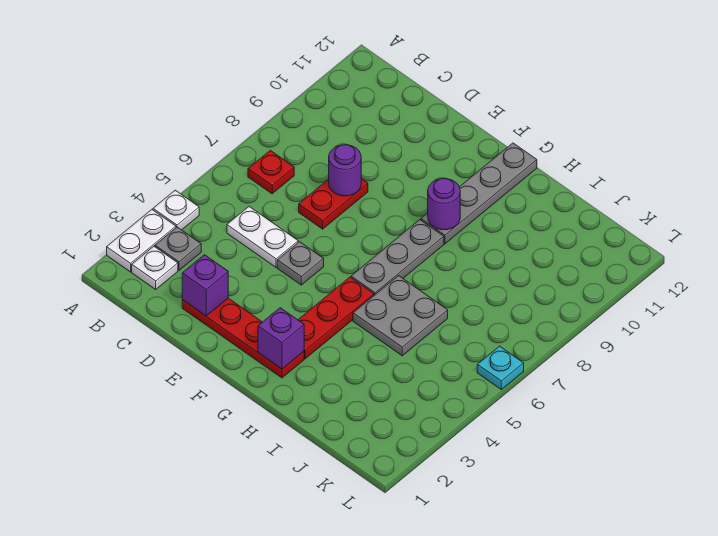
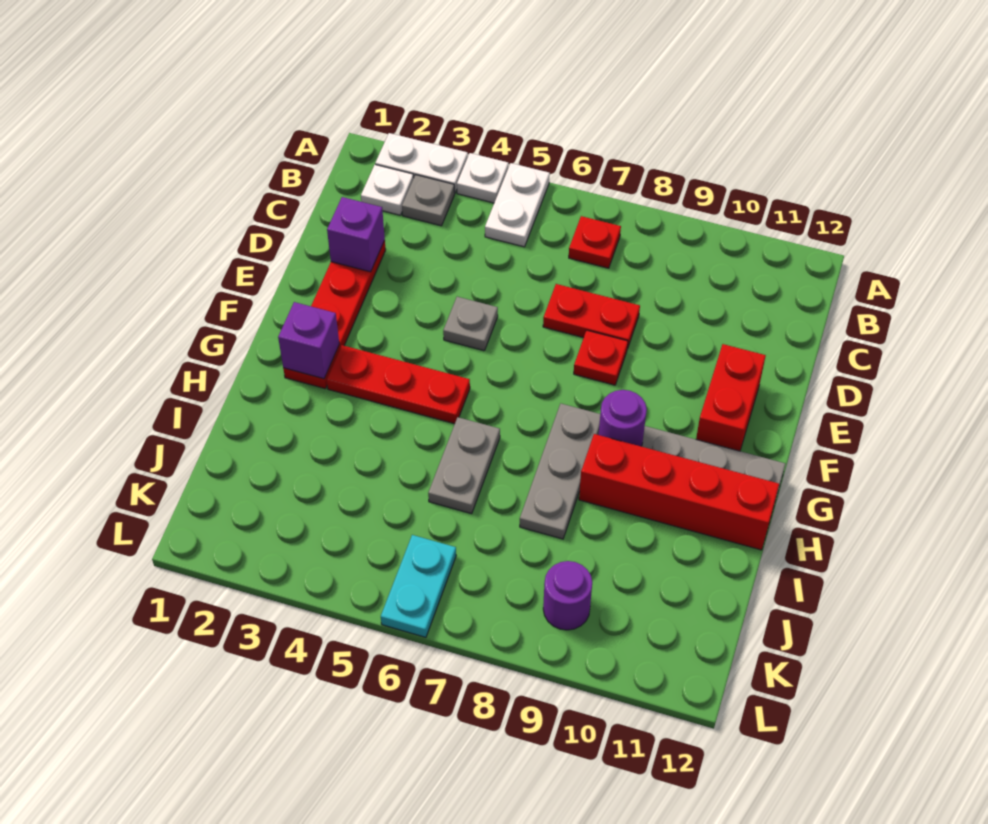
white 1x2 plate [227,207,298,267] -> white 1x2 plate moved to [485,163,550,247]
purple 1x1 round brick [329,145,361,196] -> purple 1x1 round brick moved to [543,561,592,630]
none -> red 1x1 plate [574,330,628,385]
none -> red 1x2 brick [696,344,766,451]
grey 1x3 plate [351,220,444,295] -> grey 1x3 plate turned to [520,404,600,539]
grey 2x2 plate [353,276,448,356] -> grey 1x2 plate [428,417,500,514]
none -> red 1x4 brick [579,434,779,550]
cyan 1x1 plate [477,346,524,389] -> cyan 1x2 plate [381,535,456,637]

